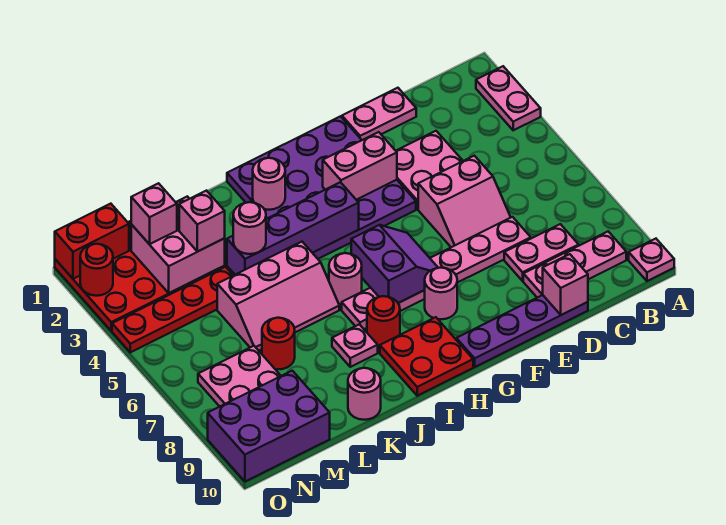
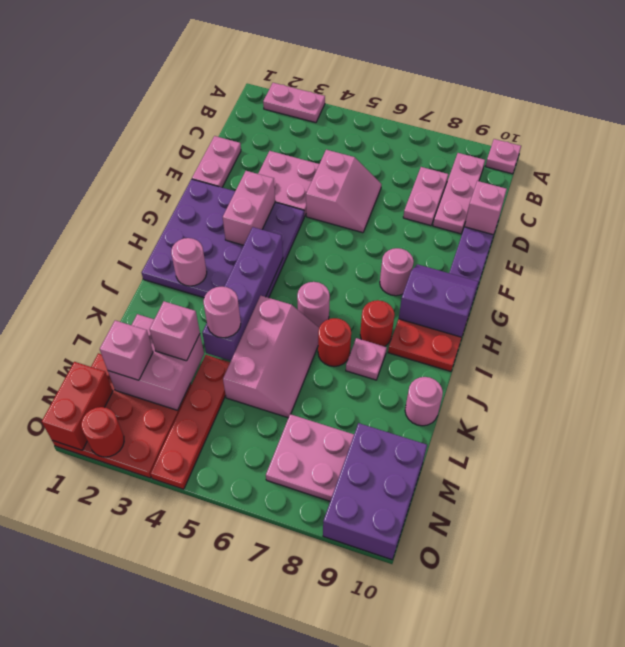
pink 1x6 plate [342,217,531,329] -> none
purple 2x2 slope [351,225,438,303] -> purple 2x2 slope moved to [399,264,479,337]
red 1x1 round brick [262,318,295,370] -> red 1x1 round brick moved to [318,318,351,366]

